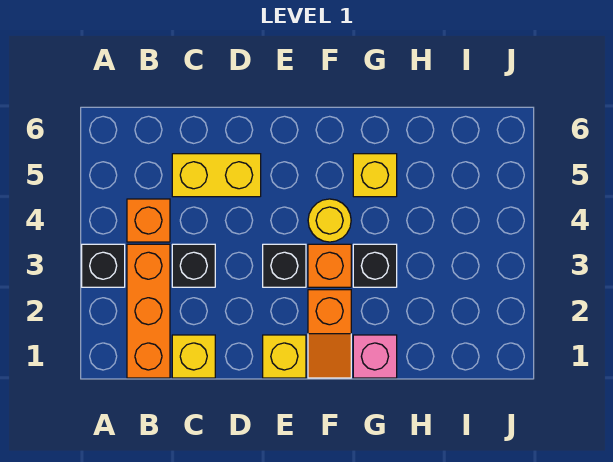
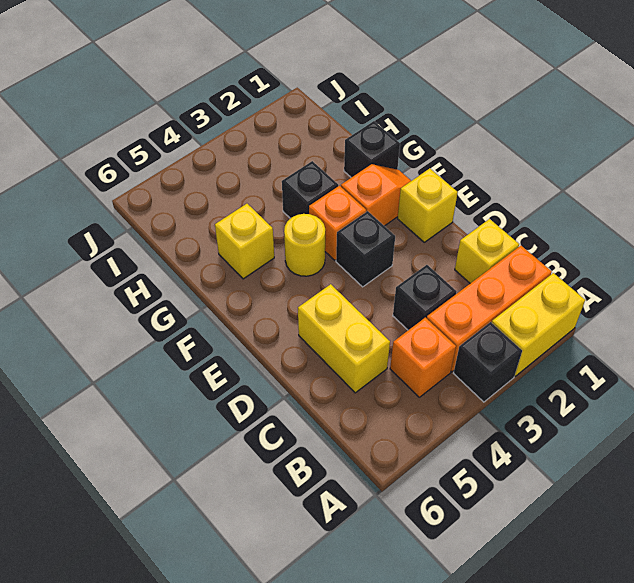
none -> yellow 1x2 brick [492,273,585,376]
pink 1x1 brick [353,335,397,378] -> black 1x1 brick [344,121,400,178]

